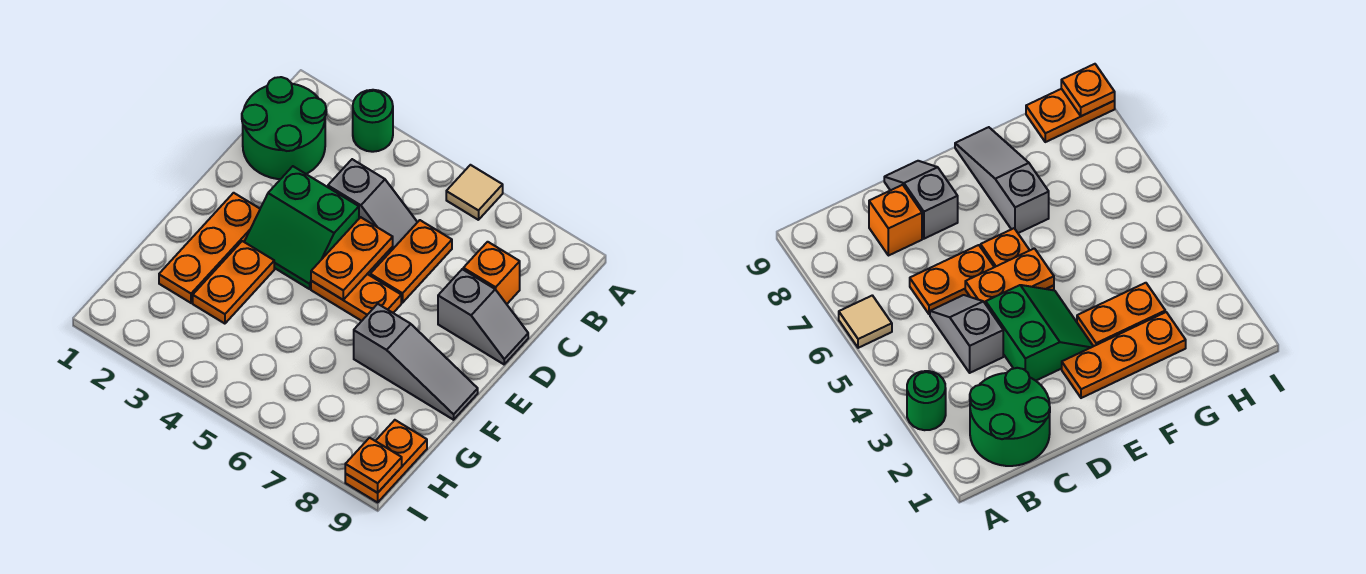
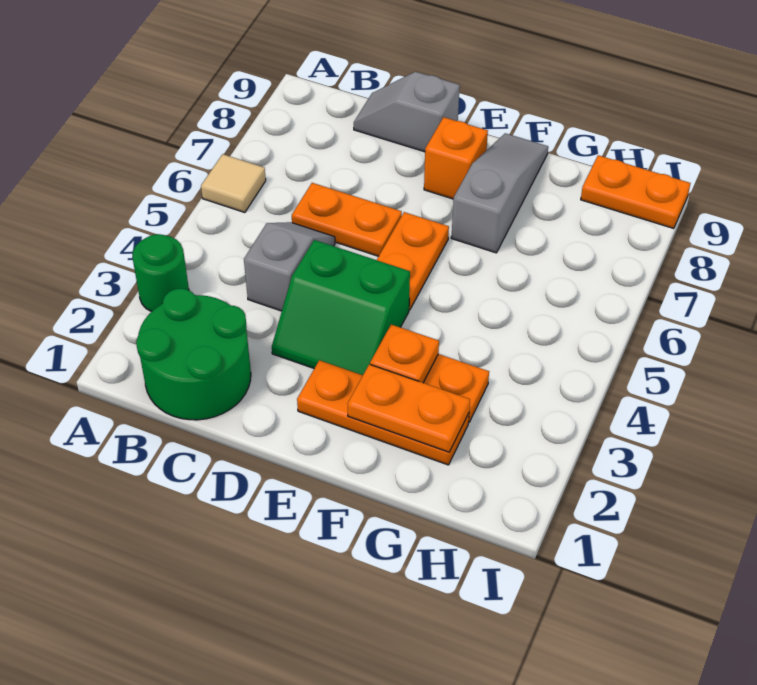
orange 1x1 brick [463,242,520,304] -> orange 1x1 brick moved to [424,117,488,199]
green 2x2 slope [244,166,359,289] -> green 2x2 slope turned to [272,240,410,375]
orange 1x2 plate [311,217,393,300] -> orange 1x2 plate moved to [347,364,470,452]
grey 1x2 slope [438,269,528,364] -> grey 1x2 slope turned to [354,72,460,152]
orange 1x1 plate [345,438,402,493] -> orange 1x1 plate moved to [370,325,439,383]

